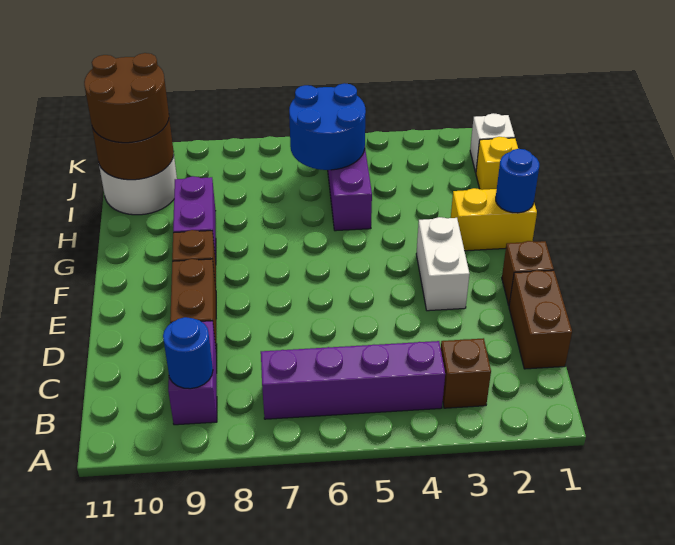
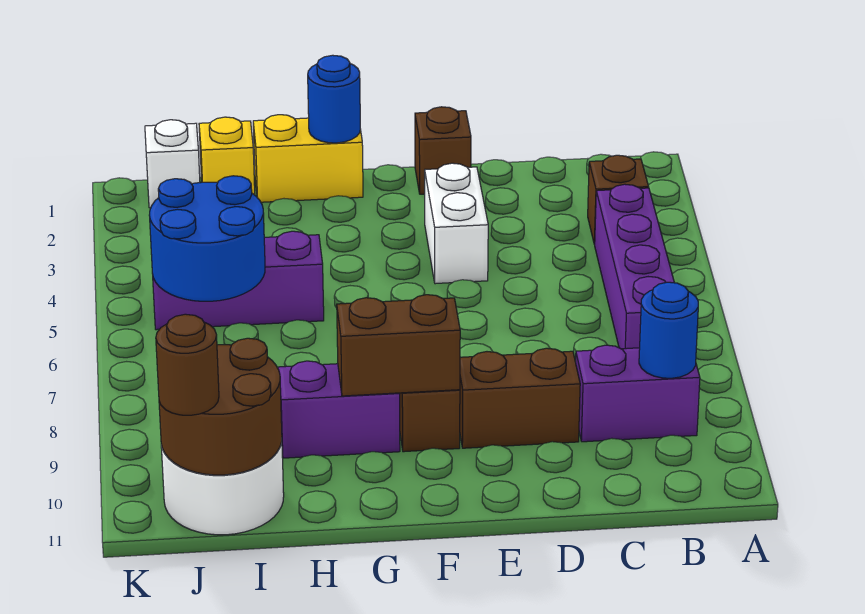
brown 1x2 brick [509,270,572,369] -> brown 1x2 brick moved to [337,295,460,396]
white 1x2 brick [416,217,469,311] -> white 1x2 brick turned to [425,163,488,284]
yellow 1x2 brick [451,188,537,251] -> yellow 1x2 brick turned to [253,115,363,202]
brown 2x2 round brick [84,53,169,143] -> brown 1x1 round brick [156,314,219,415]

